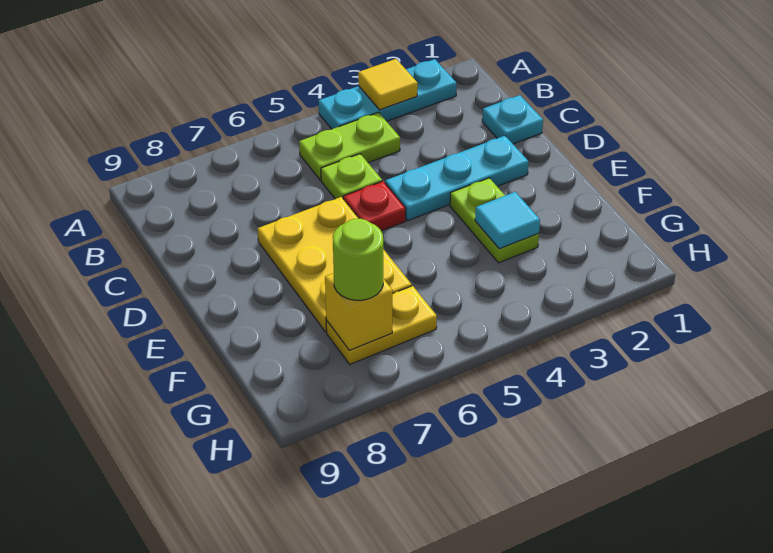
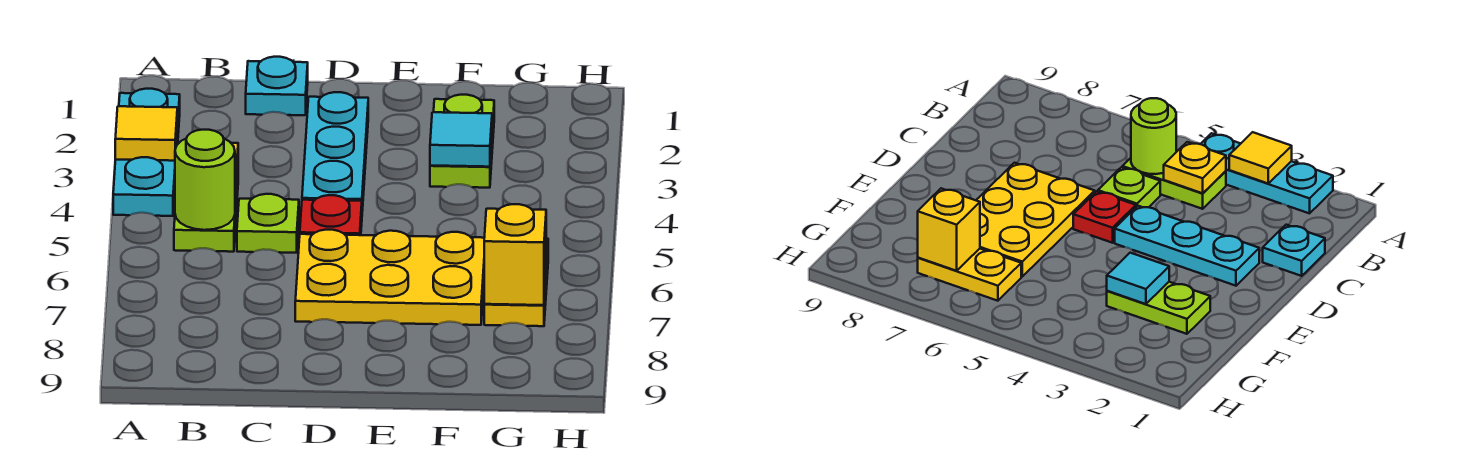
none -> yellow 1x1 plate [1164,142,1226,193]
lime 1x2 plate [450,178,539,263] -> lime 1x2 plate turned to [430,95,494,188]
lime 1x1 round brick [333,219,383,300] -> lime 1x1 round brick moved to [175,130,235,230]

